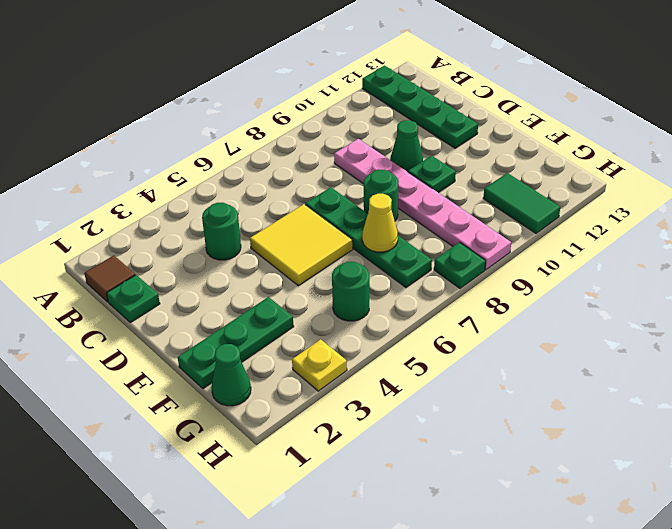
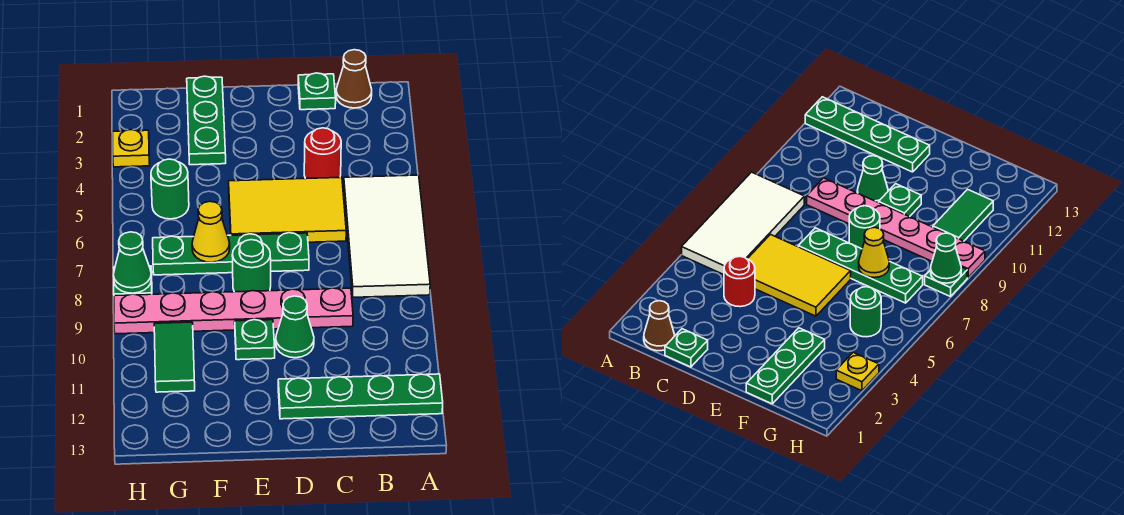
none -> white 2x4 tile [344,175,430,297]
brown 1x1 tile [84,255,135,302] -> brown 1x1 cone [336,50,372,108]
green 1x1 round brick [202,203,241,260] -> red 1x1 round brick [304,128,341,179]
yellow 2x2 tile [250,204,353,286] -> yellow 2x3 tile [229,177,346,242]
green 1x1 cone [211,344,251,406] -> green 1x1 cone moved to [113,232,152,293]
green 1x2 tile [483,173,560,233] -> green 1x2 tile turned to [154,322,195,392]

